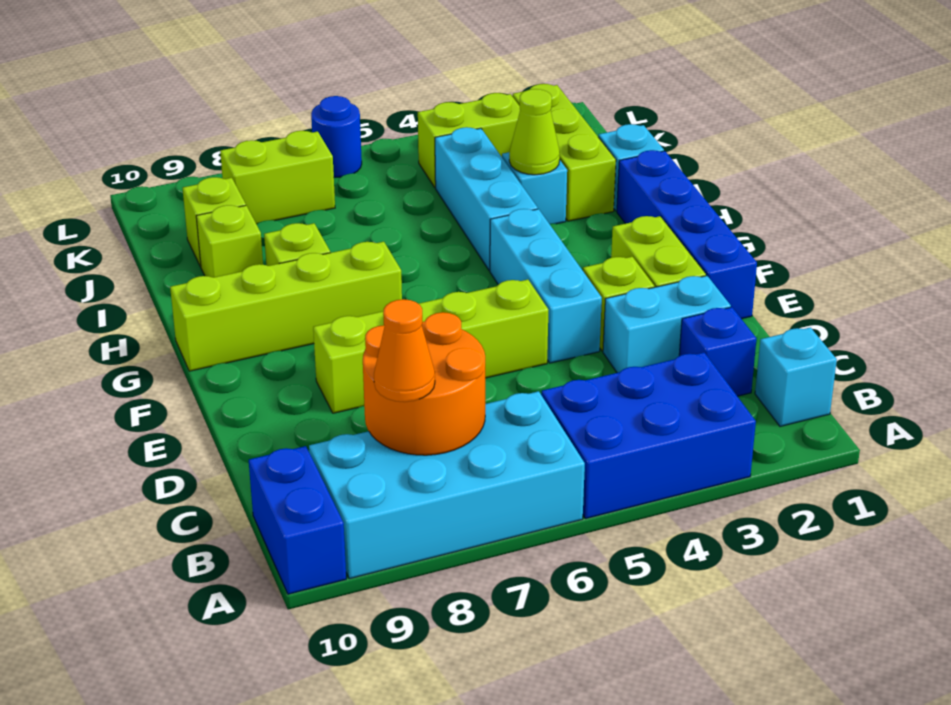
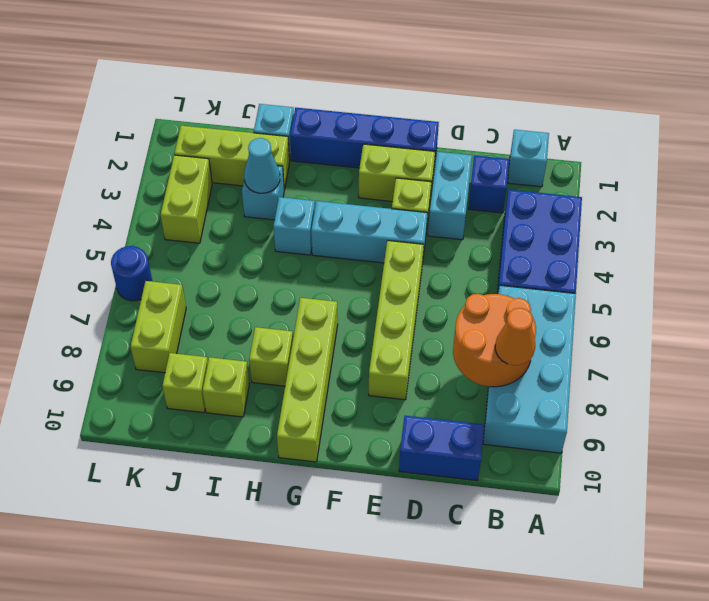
blue 1x2 brick [249,446,346,594] -> blue 1x2 brick moved to [399,416,484,481]
cyan 1x3 brick [435,127,538,271] -> cyan 1x1 brick [273,197,315,255]
lime 1x1 cone [509,89,560,175] -> cyan 1x1 cone [244,138,280,193]

